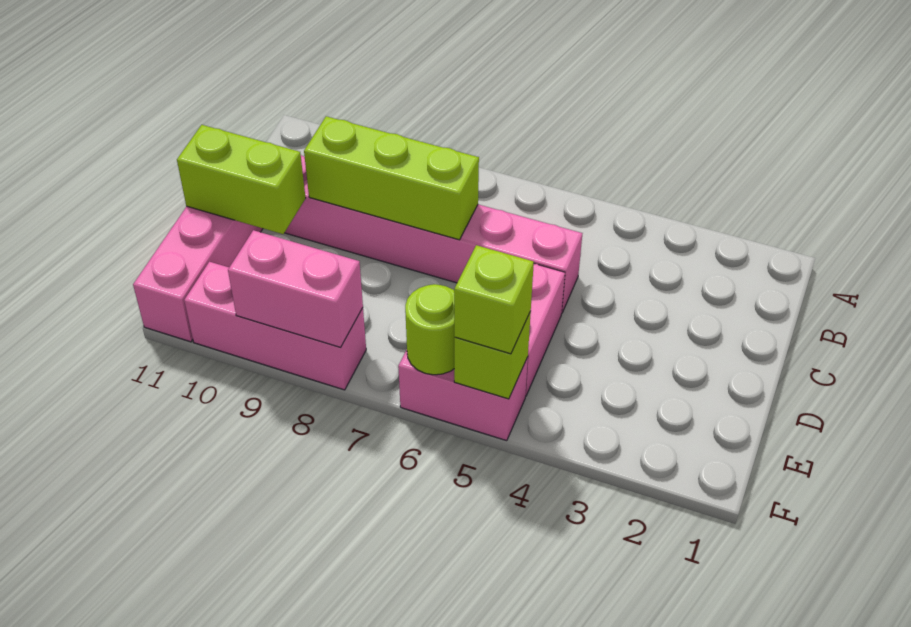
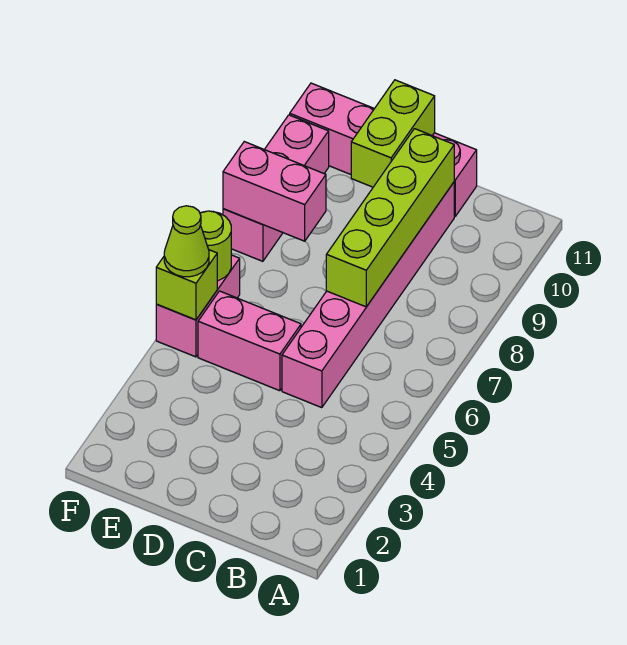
lime 1x3 brick [304,116,479,240] -> lime 1x4 brick [326,129,454,307]
lime 1x1 brick [454,245,534,354] -> lime 1x1 cone [164,206,209,277]
pink 1x2 brick [228,230,363,348] -> pink 1x2 brick turned to [223,142,326,241]

